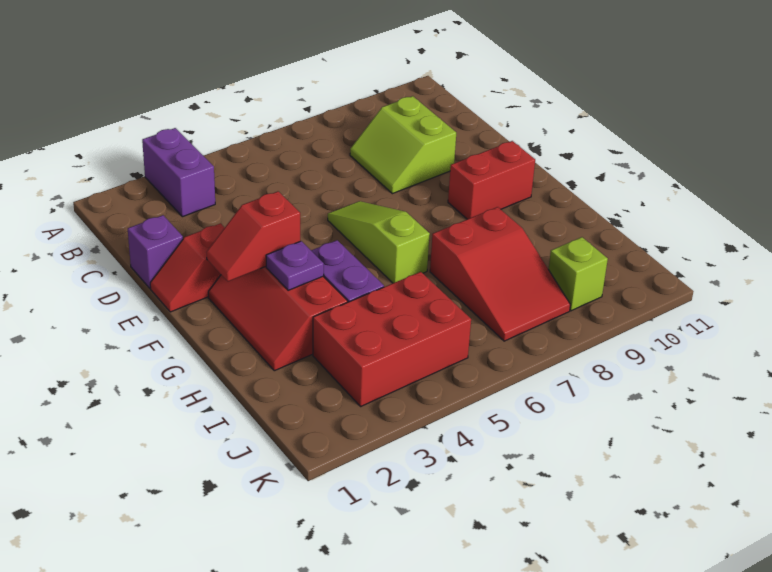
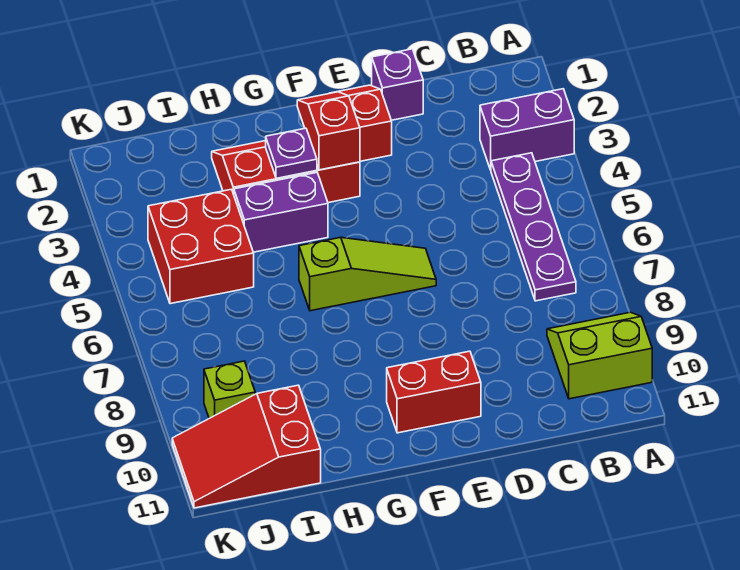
none -> purple 1x4 plate [491,153,576,301]
lime 2x2 slope [350,96,456,194] -> lime 2x2 slope moved to [547,312,652,399]
red 1x2 brick [448,141,535,219] -> red 1x2 brick turned to [387,351,481,433]
red 2x3 slope [430,207,570,341] -> red 2x3 slope moved to [172,385,321,508]
red 2x3 brick [313,272,471,406] -> red 2x2 brick [148,189,254,304]

